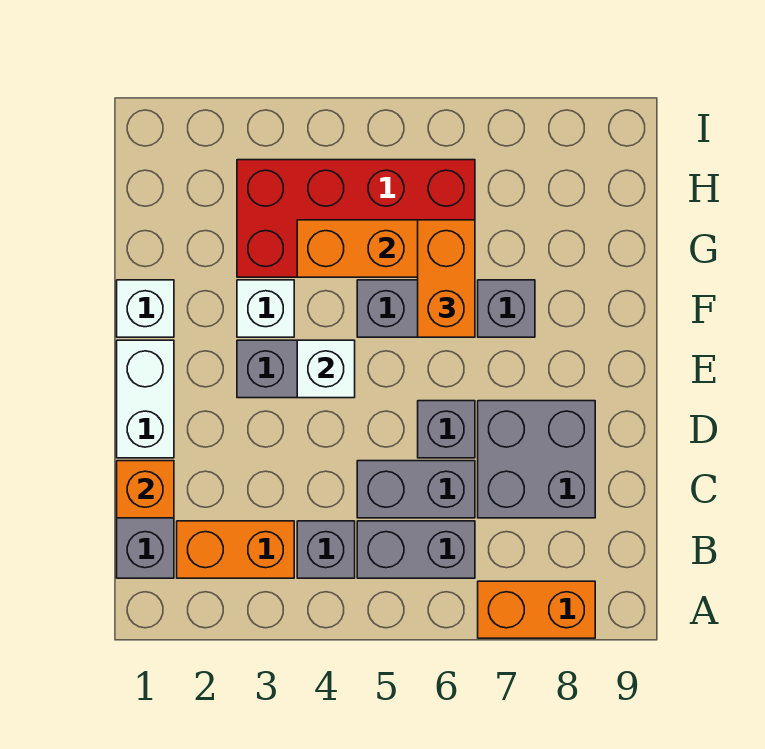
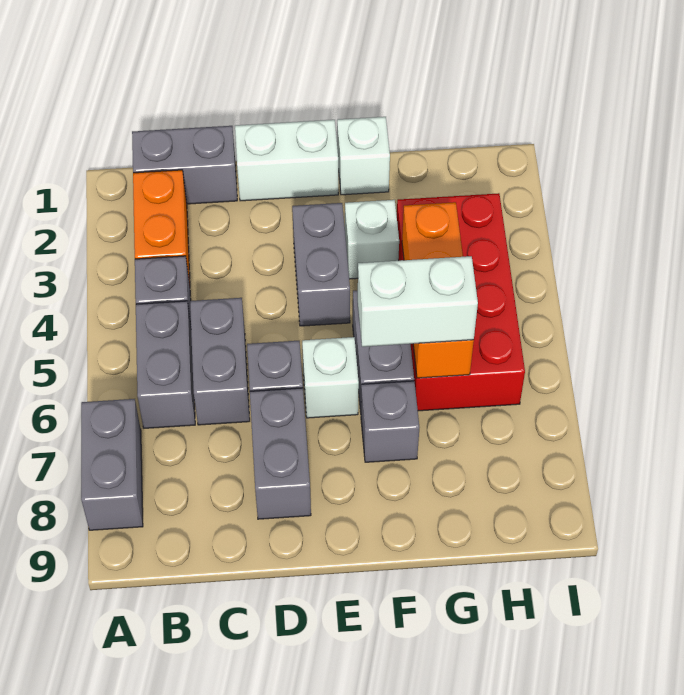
orange 1x2 brick [478,581,595,638] -> grey 1x2 brick [81,399,143,530]
orange 1x1 brick [117,461,174,518] -> none
grey 2x2 brick [478,401,595,518] -> grey 1x2 brick [250,388,311,519]
white 1x1 brick [297,340,355,398] -> white 1x1 brick moved to [302,337,359,418]
orange 1x2 brick [418,220,475,337] -> white 1x2 brick [358,256,478,347]

